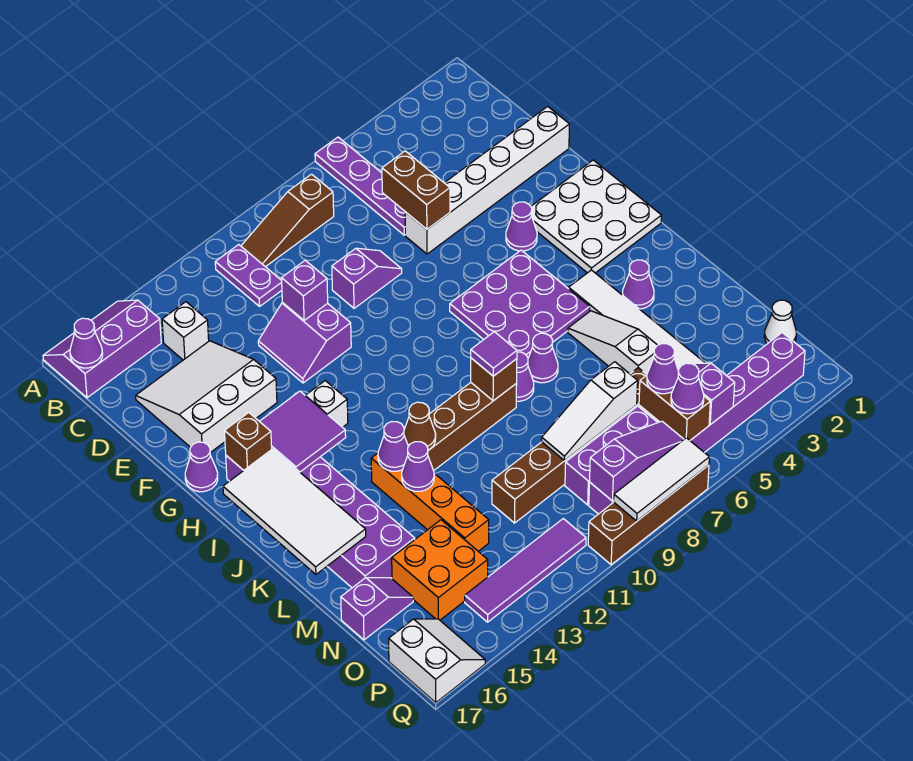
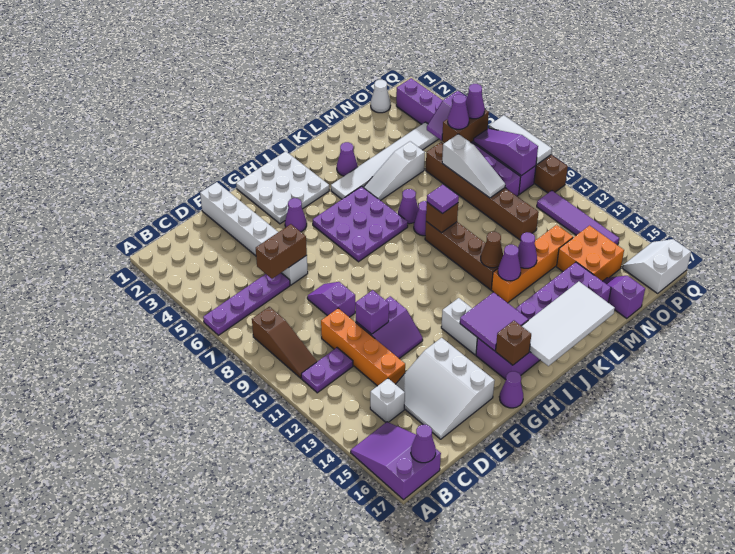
purple 2x3 slope [43,300,161,398] -> purple 2x3 slope turned to [351,422,441,500]
none -> orange 1x4 brick [321,308,405,386]

